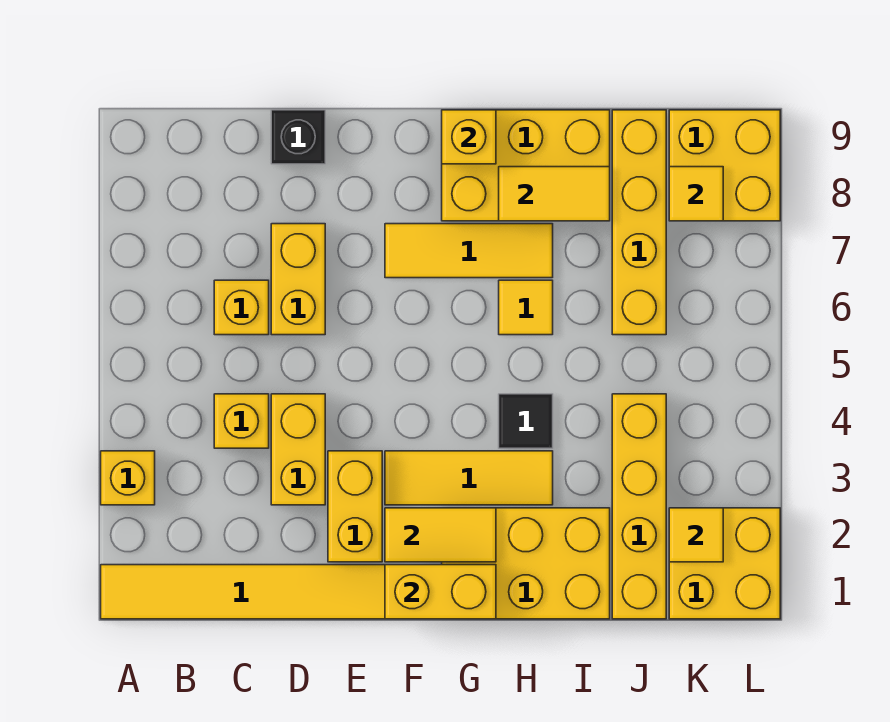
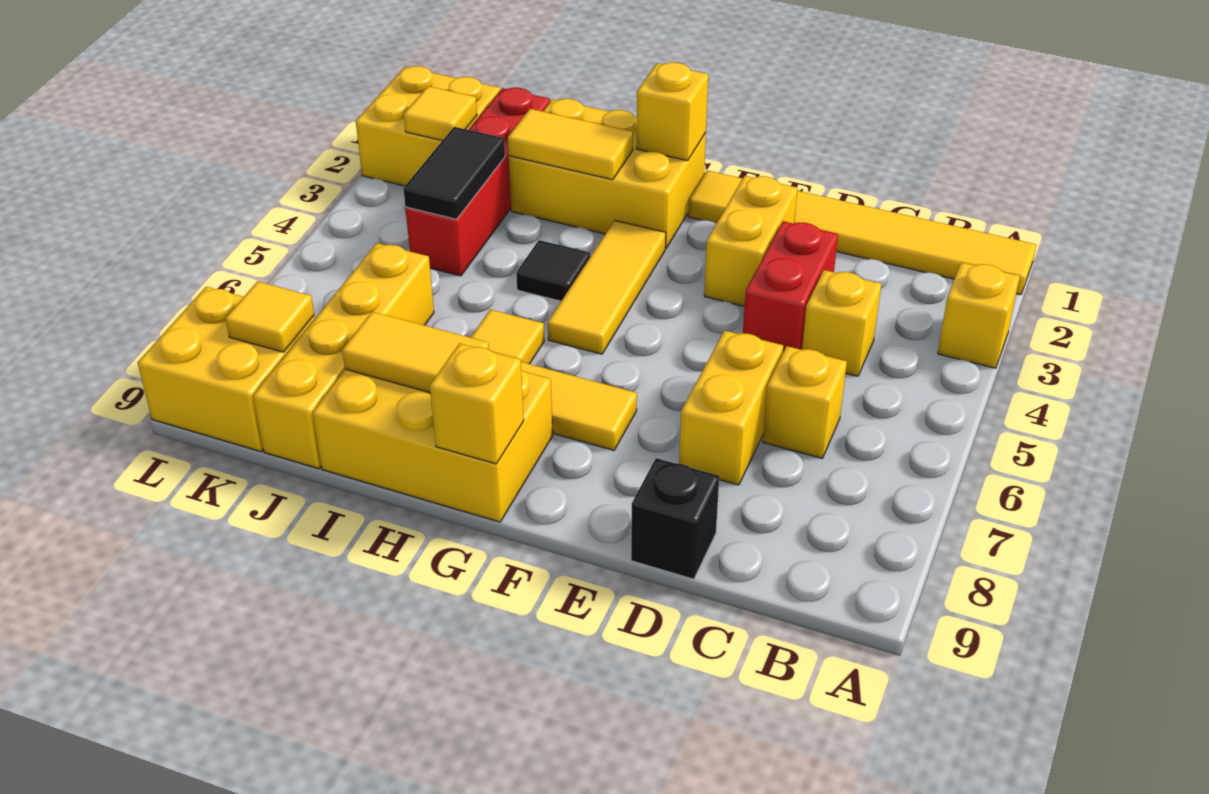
yellow 1x2 brick [271,394,325,505] -> red 1x2 brick [743,221,838,352]
yellow 1x2 brick [385,565,496,619] -> yellow 1x1 brick [636,62,708,161]
yellow 1x2 tile [385,508,496,562] -> yellow 1x2 tile moved to [508,109,633,180]
yellow 1x3 tile [385,451,553,505] -> yellow 1x3 tile turned to [548,220,666,354]
yellow 1x4 brick [612,394,666,619] -> red 1x4 brick [405,88,550,276]
none -> black 1x2 tile [403,127,505,219]

